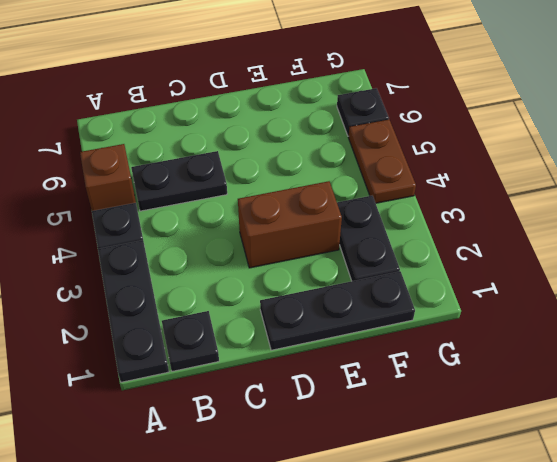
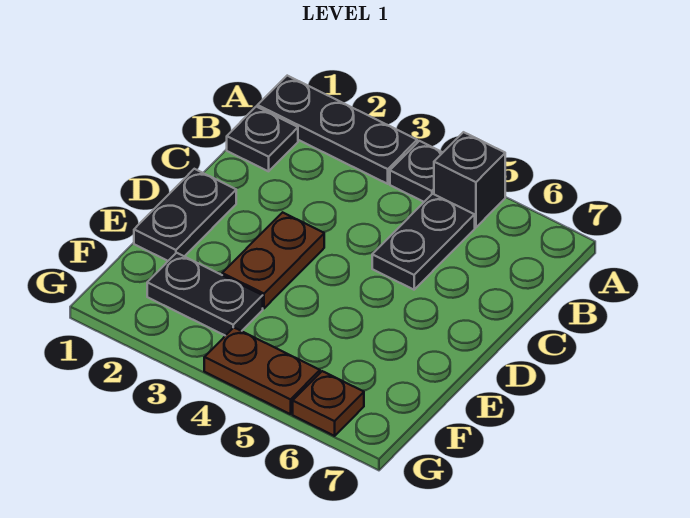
brown 1x1 brick [80,144,136,211] -> black 1x1 brick [434,132,505,227]
black 1x3 plate [260,271,415,350] -> black 1x2 plate [134,169,236,261]
brown 1x2 brick [238,181,342,268] -> brown 1x2 plate [222,212,324,308]
black 1x1 plate [337,88,389,136] -> brown 1x1 plate [293,371,364,436]

